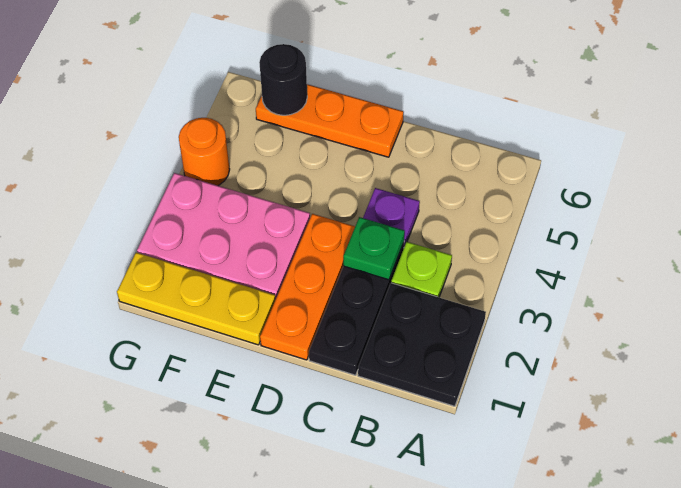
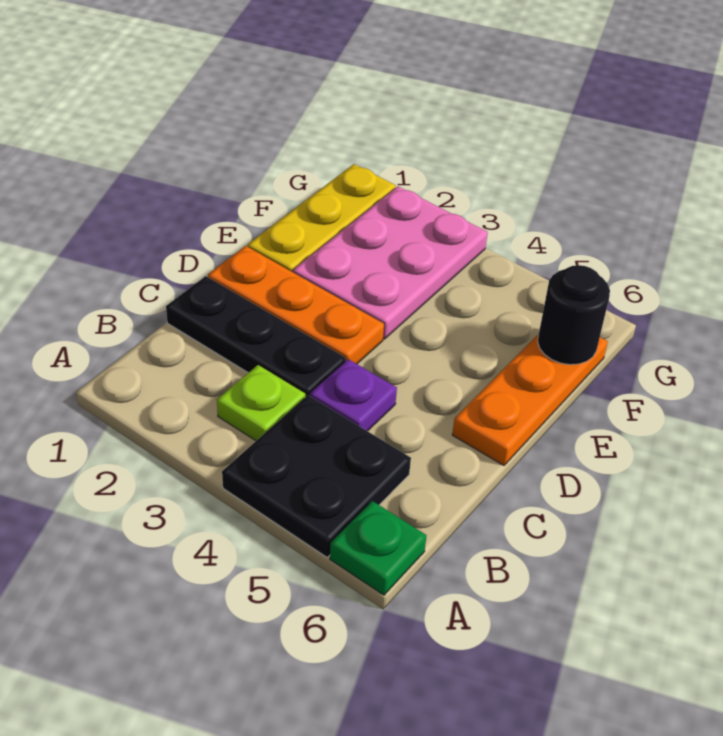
black 2x2 plate [358,283,486,406] -> black 2x2 plate moved to [222,395,411,557]
green 1x1 plate [343,217,405,280] -> green 1x1 plate moved to [330,501,427,595]
orange 1x1 round brick [179,118,230,186] -> none

